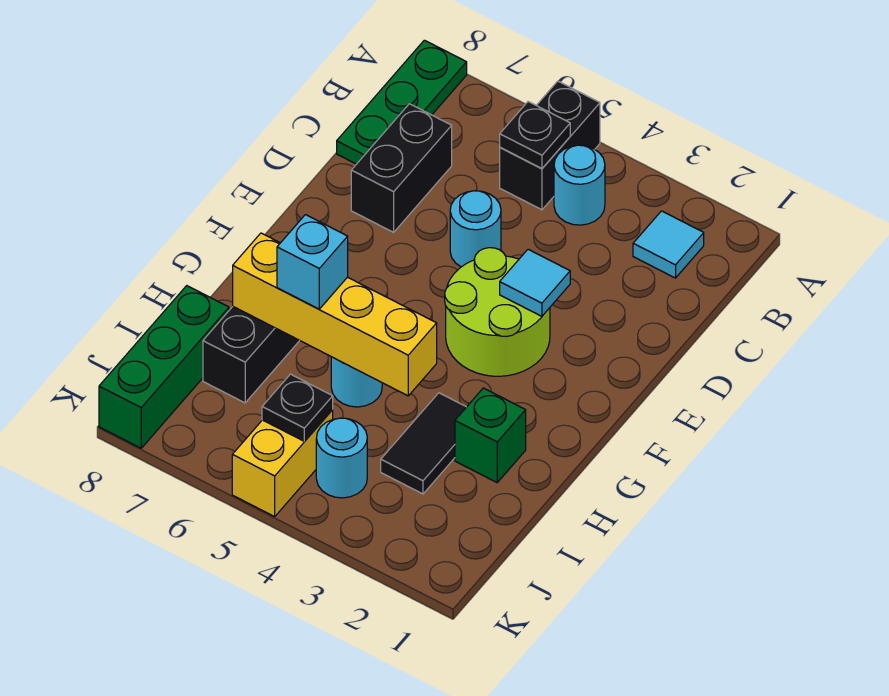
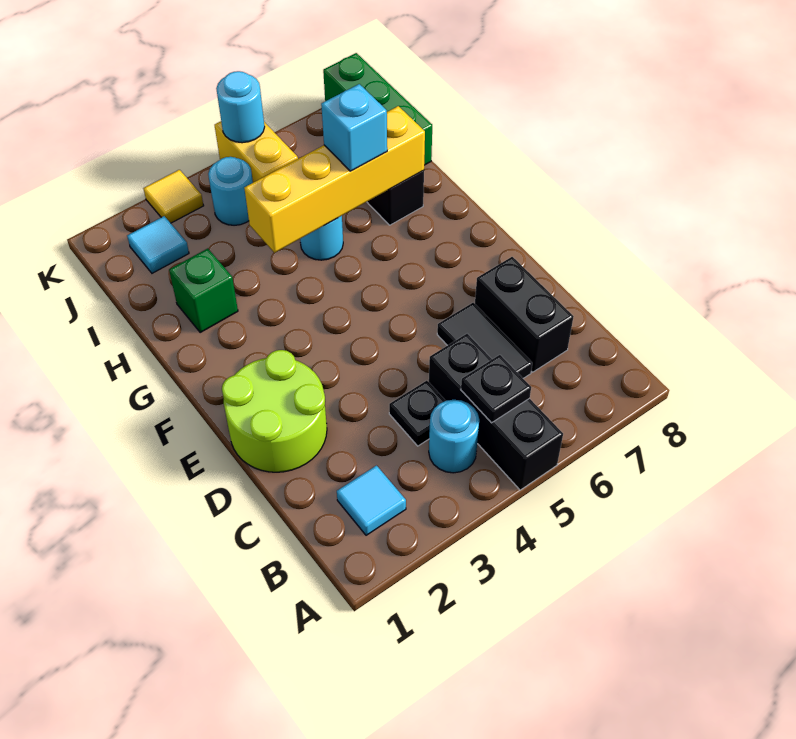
black 1x2 brick [500,81,600,210] -> black 1x3 brick [429,334,563,490]
green 1x3 plate [337,40,467,164] -> none
cyan 1x1 round brick [450,191,501,267] -> cyan 1x1 round brick moved to [216,71,265,143]
lime 2x2 round brick [445,248,550,376] -> lime 2x2 round brick moved to [222,350,327,472]
cyan 1x1 tile [500,249,570,316] -> cyan 1x1 tile moved to [127,216,189,273]
black 1x2 tile [381,393,466,494] -> black 1x2 tile moved to [437,303,532,378]
black 1x1 plate [262,374,333,441] -> black 1x1 plate moved to [389,381,445,446]
none -> yellow 1x1 tile [143,170,204,223]

